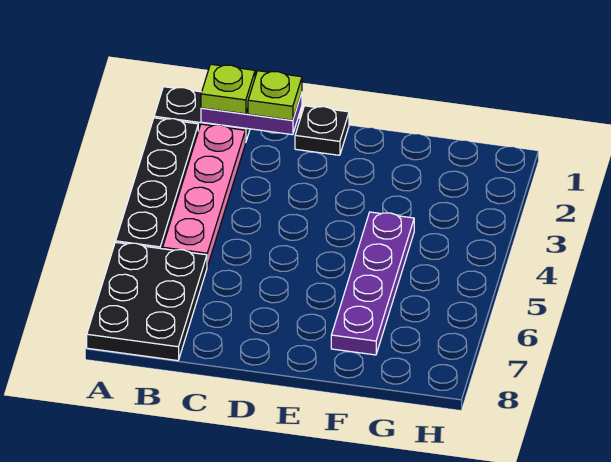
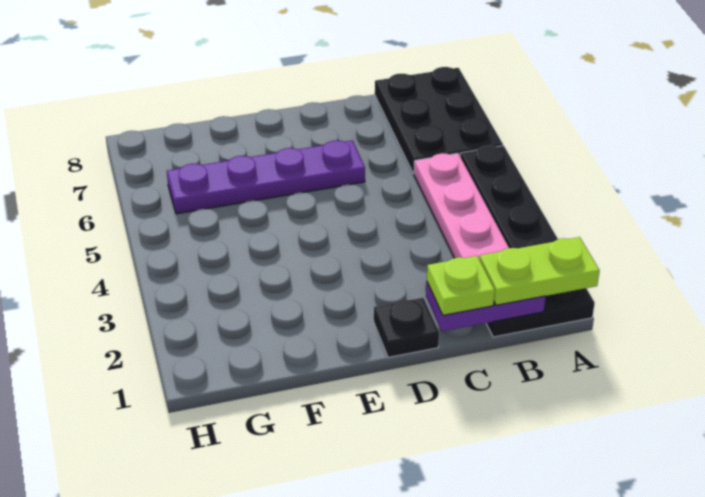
lime 1x1 plate [201,64,255,114] -> lime 1x2 plate [480,237,600,305]
purple 1x4 plate [331,212,414,355] -> purple 1x4 plate turned to [167,140,365,214]

